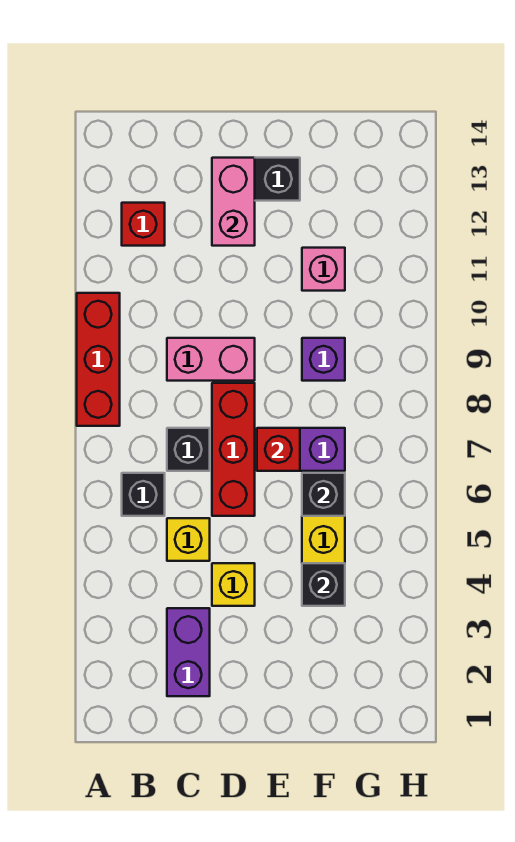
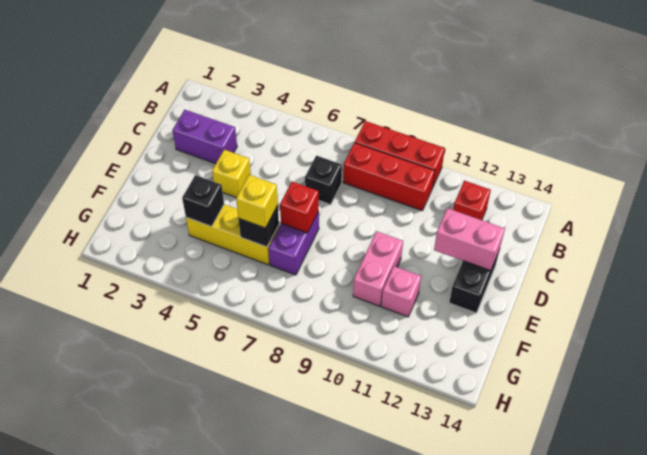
black 1x1 brick [122,473,165,516] -> none
yellow 1x1 brick [167,518,210,561] -> yellow 1x1 brick moved to [236,175,278,228]
pink 1x2 brick [167,338,255,381] -> pink 1x2 brick moved to [353,231,403,306]
red 1x3 brick [212,383,255,516] -> red 1x3 brick moved to [343,143,435,211]
purple 1x1 brick [302,338,345,381] -> none

